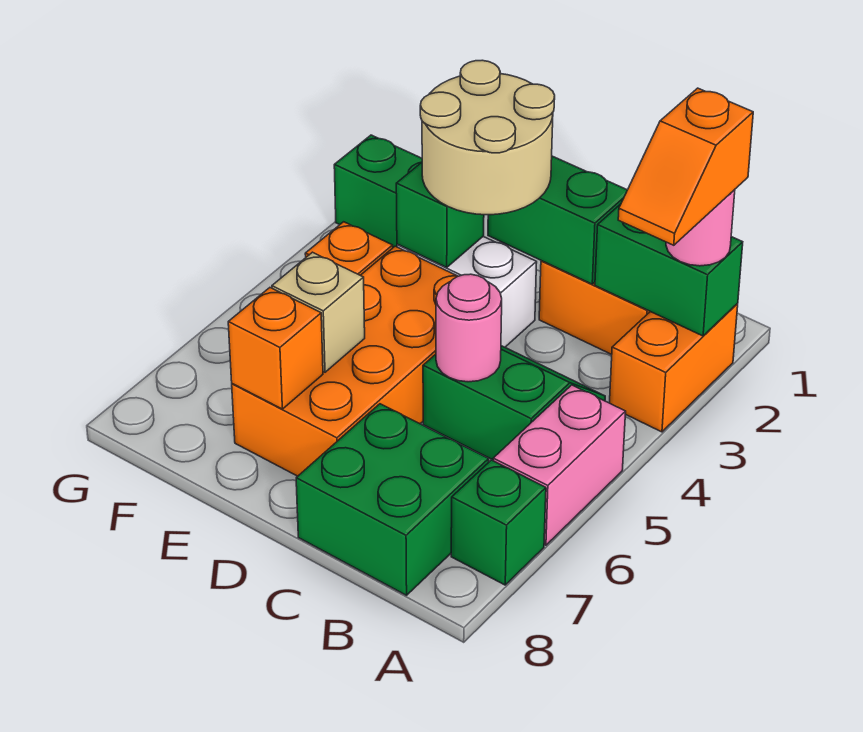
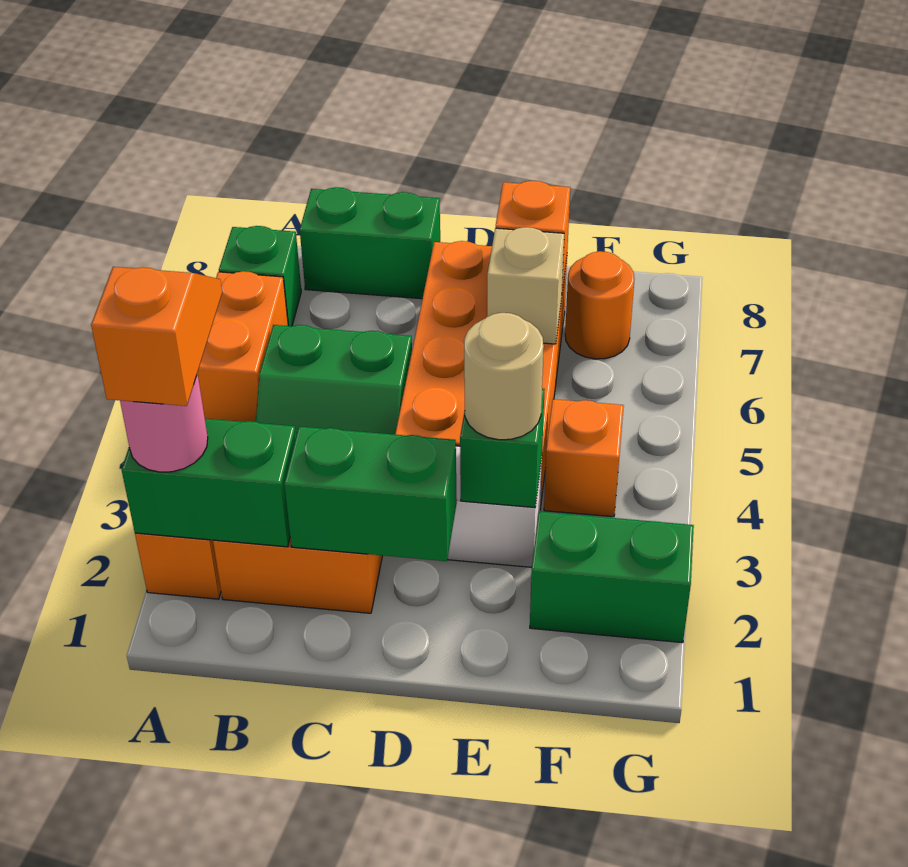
pink 1x2 brick [493,385,626,545] -> orange 1x2 brick [197,271,288,422]
green 2x2 brick [296,404,489,595] -> green 1x2 brick [300,187,440,299]
pink 1x1 round brick [436,274,502,382] -> none
tan 2x2 round brick [420,60,555,215] -> tan 1x1 round brick [464,313,544,440]
none -> orange 1x1 round brick [565,251,634,359]

